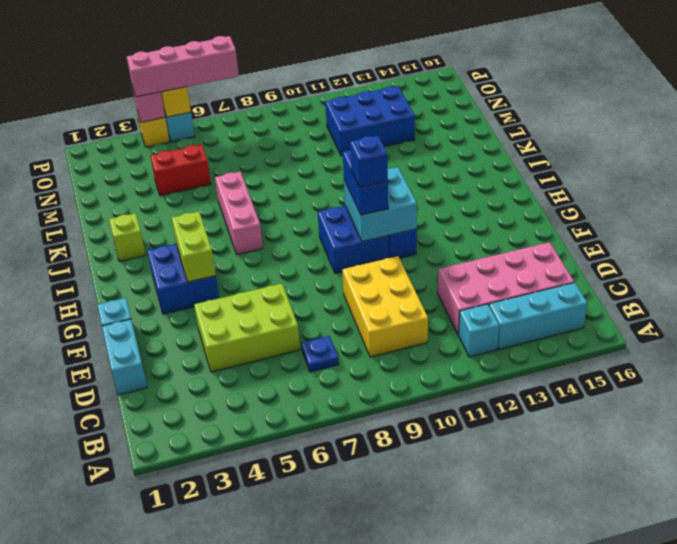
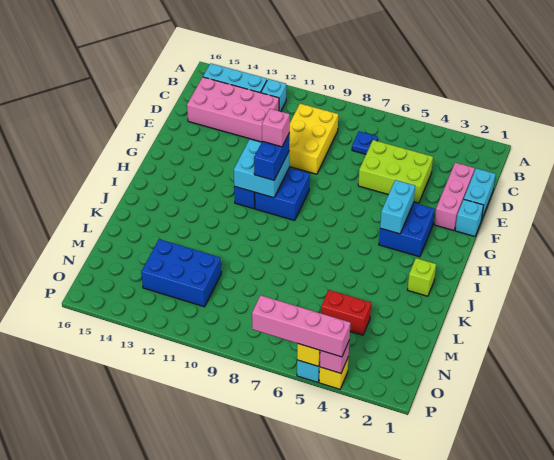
lime 1x2 brick [171,211,216,282] -> cyan 1x2 brick [380,180,415,234]
blue 1x1 brick [350,135,388,188] -> pink 1x1 brick [262,109,290,147]
pink 1x3 brick [215,172,263,255] -> pink 1x3 brick moved to [434,163,475,231]

